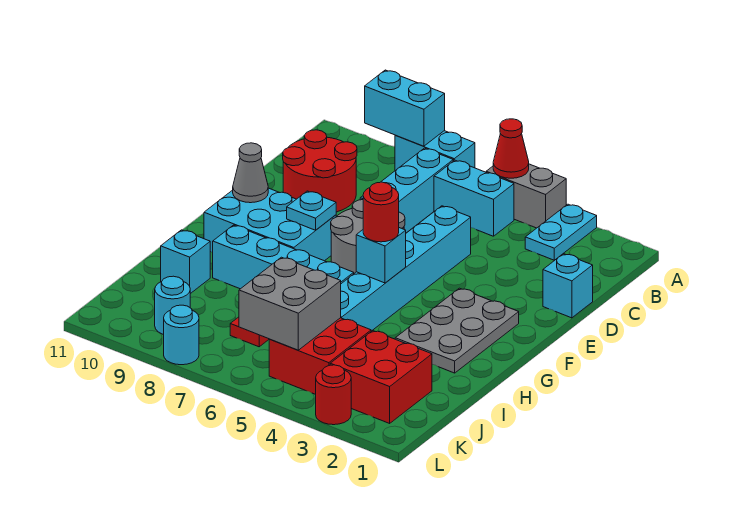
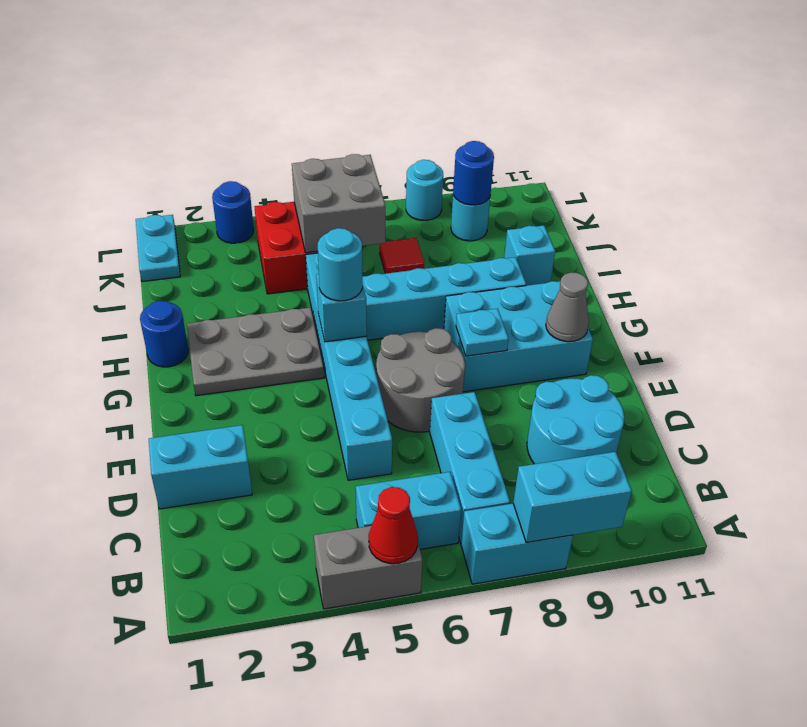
cyan 1x2 plate [525,204,597,260] -> cyan 1x2 plate moved to [136,215,180,282]
red 2x2 round brick [283,130,357,212] -> cyan 2x2 round brick [527,375,624,464]
cyan 1x1 brick [543,254,593,318] -> cyan 1x2 brick [149,425,252,509]
grey 2x3 plate [395,288,519,373] -> grey 2x3 plate turned to [187,307,324,396]
red 1x1 round brick [363,182,399,242] -> cyan 1x1 round brick [317,228,363,301]
none -> blue 1x1 round brick [140,301,188,367]
red 2x2 brick [330,331,432,423] -> none
none -> blue 1x1 round brick [453,141,494,205]
red 1x1 round brick [316,365,351,425] -> blue 1x1 round brick [212,181,254,243]

